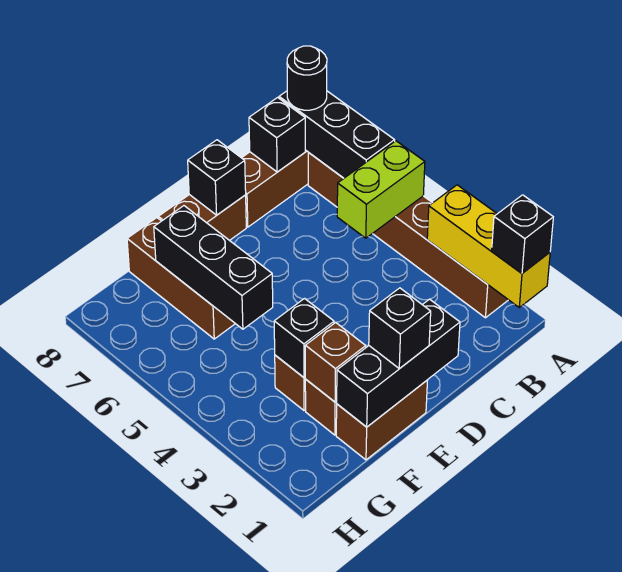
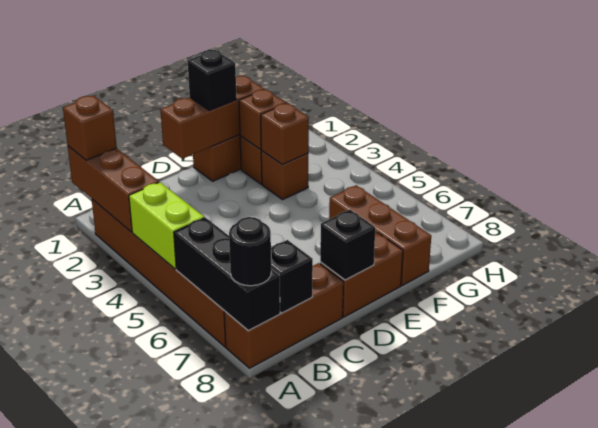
yellow 1x3 brick [427,185,550,307] -> brown 1x3 brick [68,146,159,232]
black 1x1 brick [492,195,553,273] -> brown 1x1 brick [63,96,117,160]
lime 1x2 brick [337,141,425,238] -> lime 1x2 brick turned to [129,182,204,269]
black 1x3 brick [336,299,460,427] -> brown 1x3 brick [160,76,264,159]
black 1x1 brick [274,299,334,377] -> brown 1x1 brick [261,103,309,165]
black 1x3 brick [154,206,273,329] -> none

